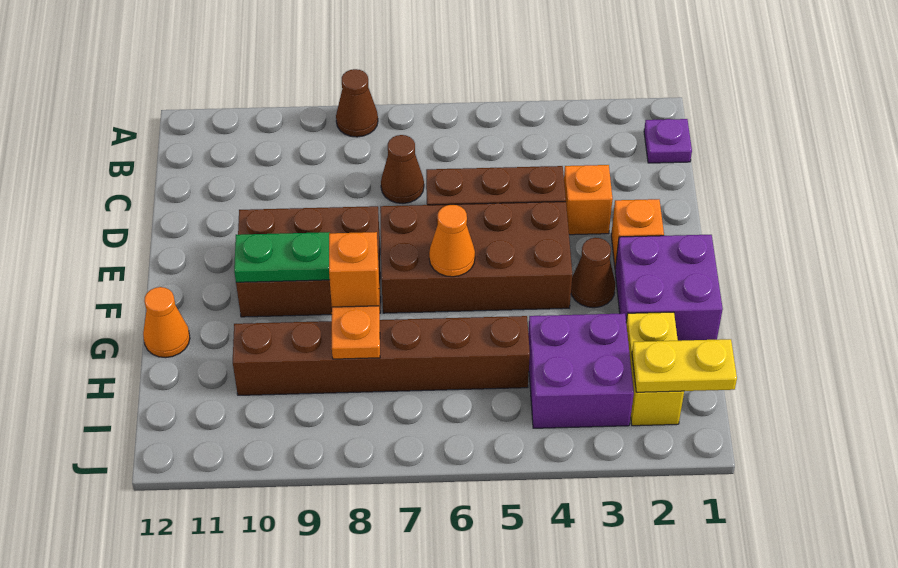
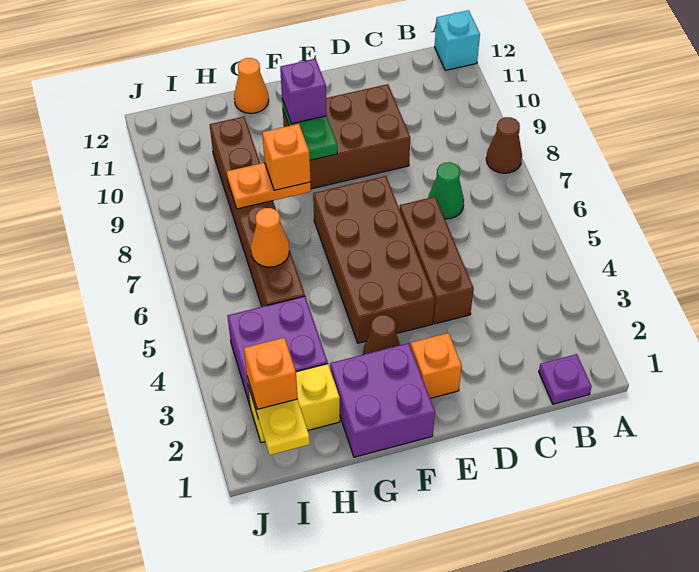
none -> cyan 1x1 brick [435,10,480,70]
brown 1x1 cone [381,135,424,204] -> green 1x1 cone [428,162,464,219]
orange 1x1 brick [564,165,613,235] -> orange 1x1 brick moved to [244,338,298,409]
brown 2x3 brick [236,206,381,317] -> brown 2x3 brick turned to [283,84,410,189]
orange 1x1 cone [429,204,475,277] -> orange 1x1 cone moved to [251,208,289,267]
none -> purple 1x1 brick [280,59,327,124]

